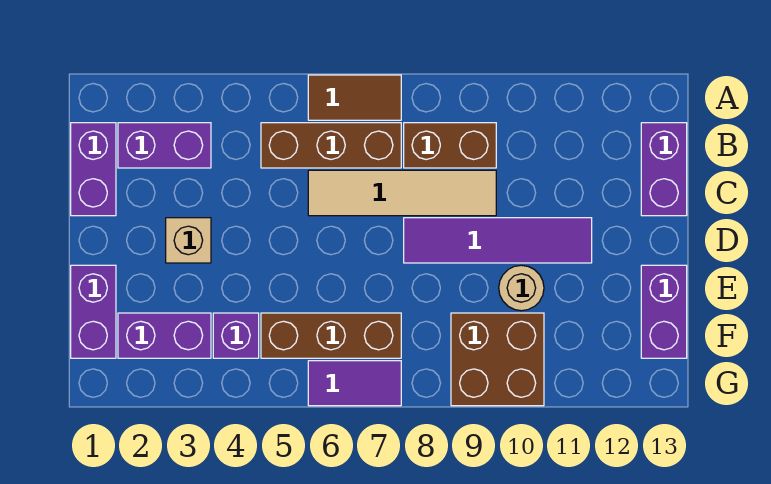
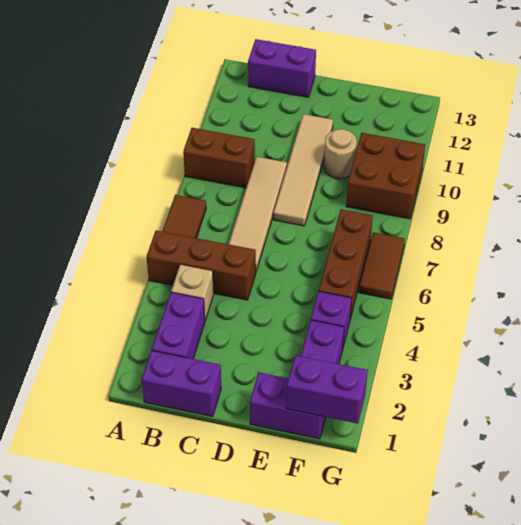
brown 1x3 brick [261,123,401,168] -> brown 1x3 brick turned to [147,230,256,300]
brown 1x2 brick [404,123,496,168] -> brown 1x2 brick turned to [183,128,255,188]
tan 1x1 brick [166,218,211,263] -> tan 1x1 brick moved to [171,264,214,320]
purple 1x4 tile [404,218,592,263] -> tan 1x4 tile [273,114,333,226]
purple 1x2 brick [641,265,687,358] -> purple 1x2 brick moved to [286,355,368,423]
purple 1x2 tile [308,361,401,406] -> brown 1x2 tile [359,232,405,299]

